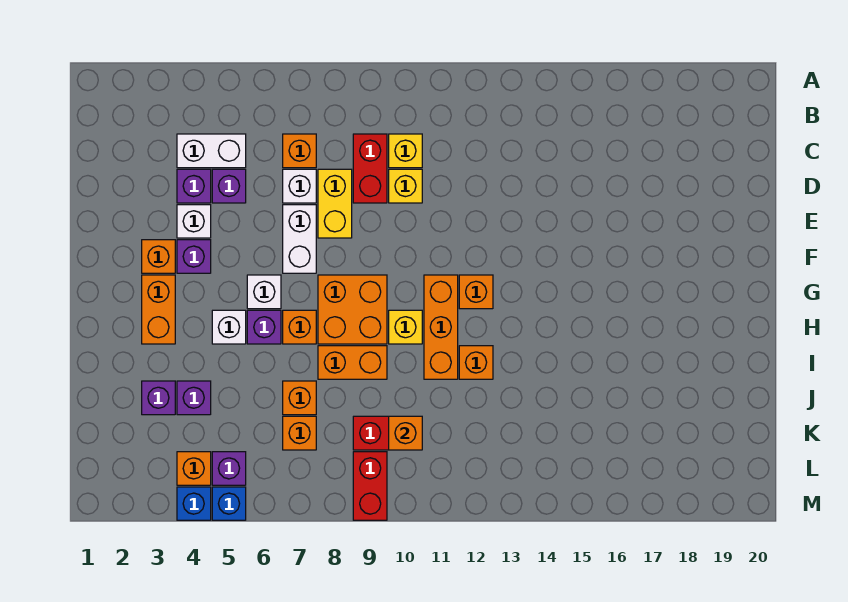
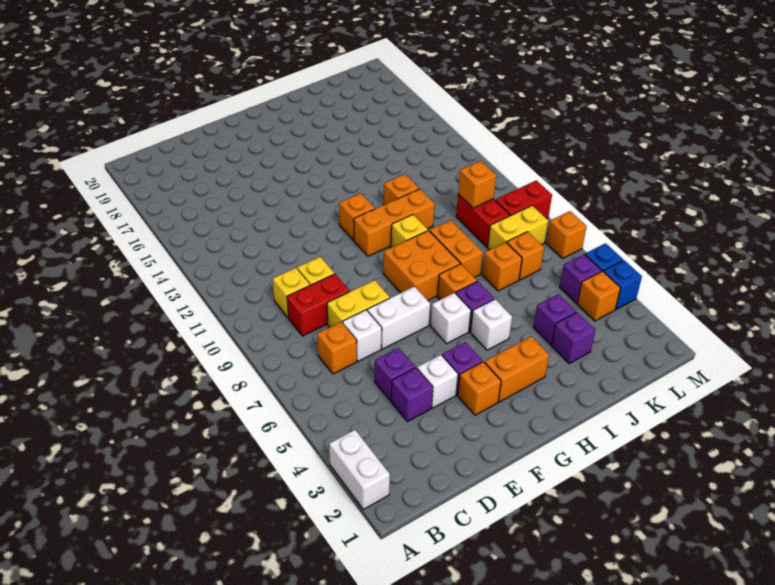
white 1x2 brick [177,134,246,168] -> white 1x2 brick moved to [329,430,390,509]
none -> yellow 1x2 brick [488,206,548,250]
none -> orange 1x1 brick [546,211,587,258]

